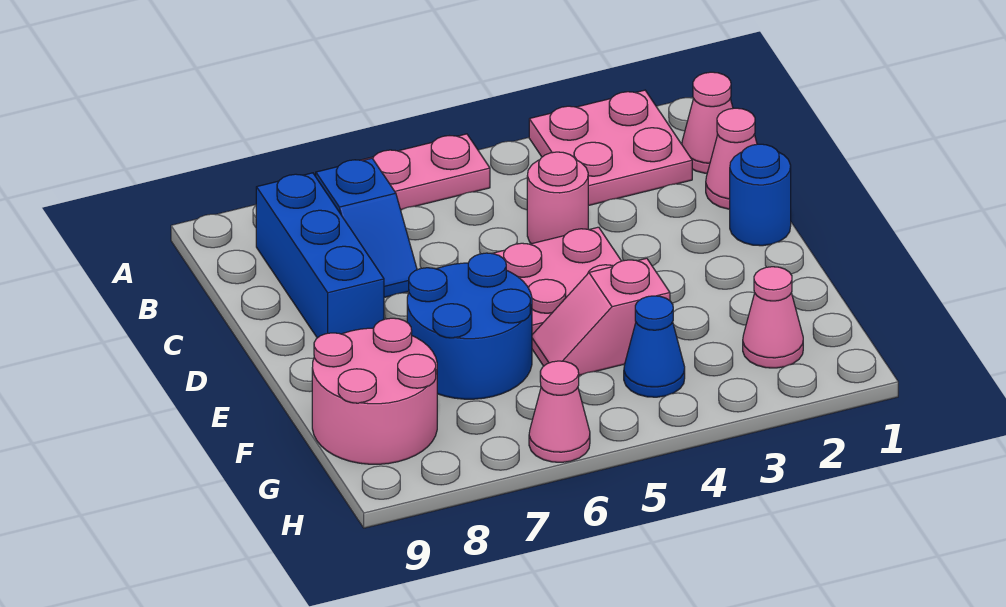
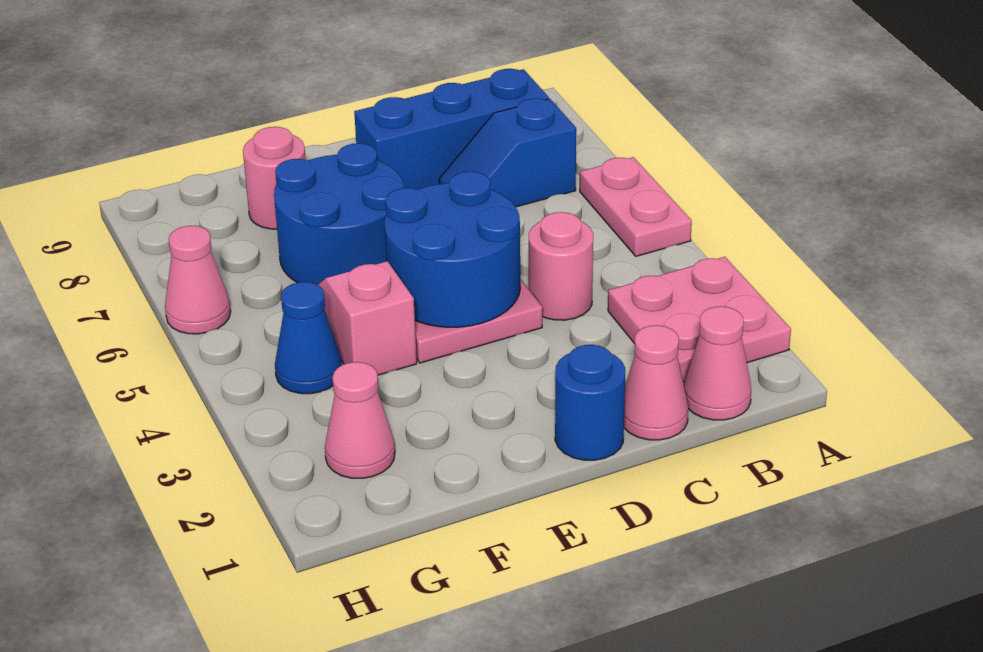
none -> blue 2x2 round brick [385,171,520,327]
pink 2x2 round brick [312,318,437,464] -> pink 1x1 round brick [243,127,306,229]

